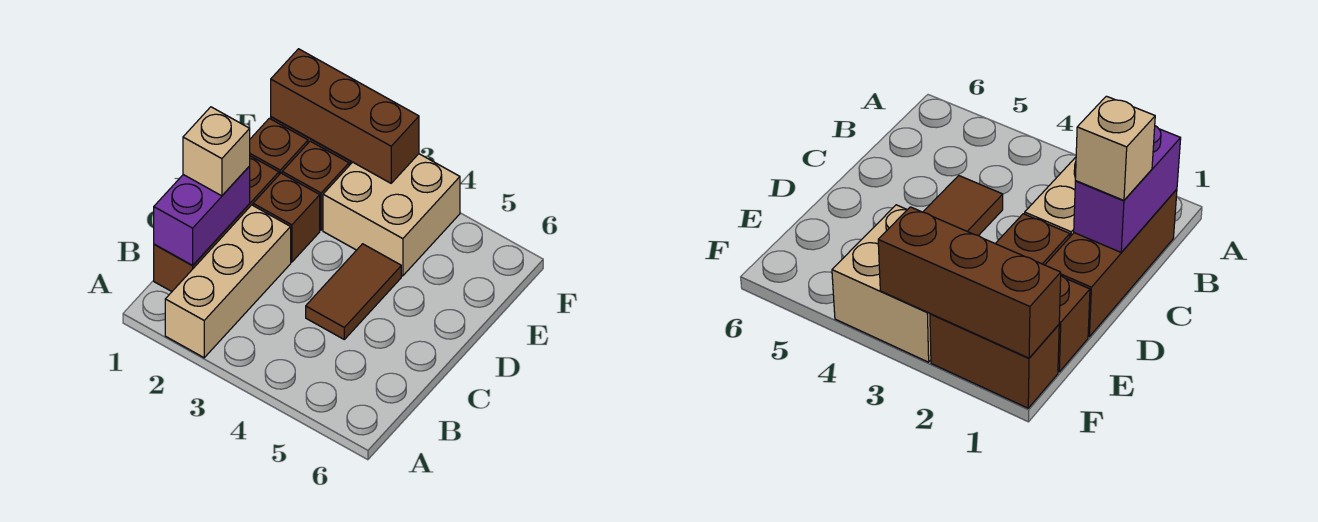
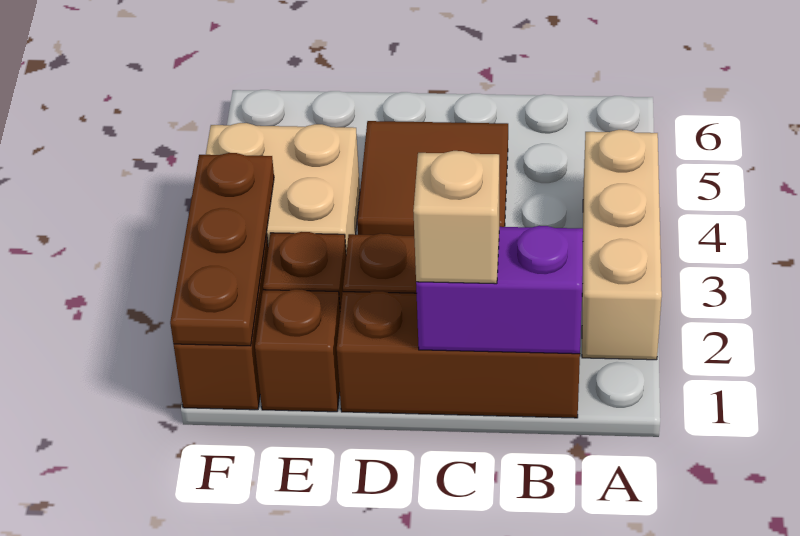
tan 1x3 brick [165,205,291,358] -> tan 1x3 brick turned to [582,130,662,360]
brown 1x2 tile [306,244,401,339] -> brown 2x2 tile [357,121,508,236]
brown 1x3 brick [271,49,419,183] -> brown 1x3 plate [170,153,274,346]

